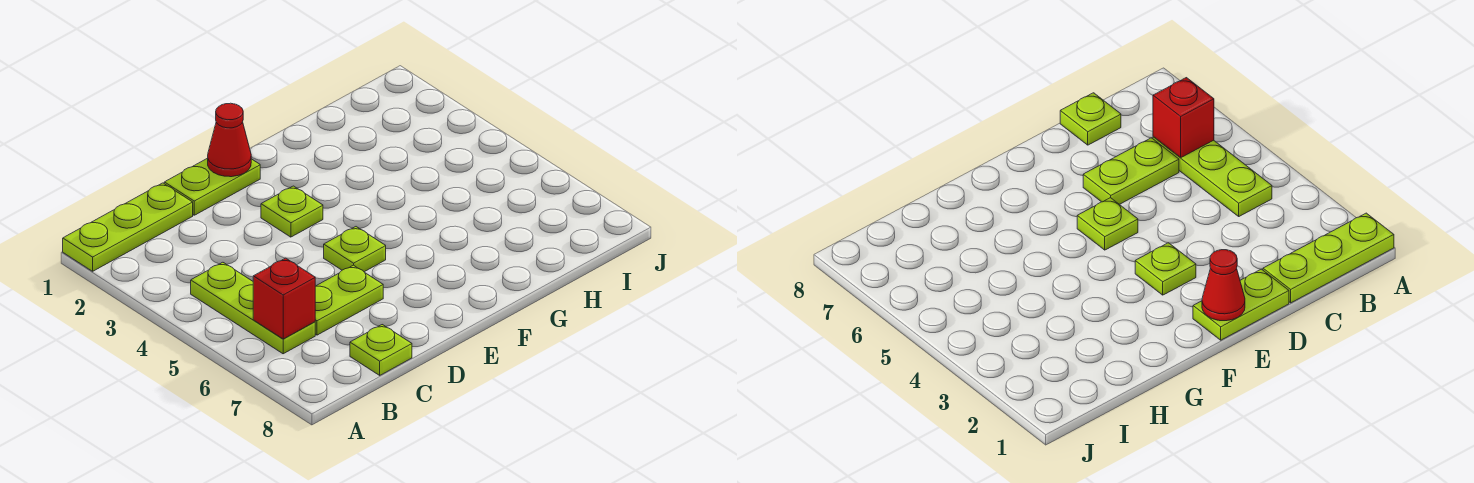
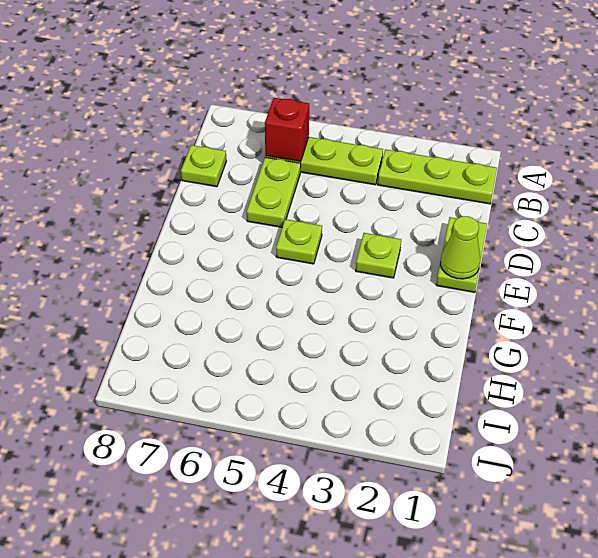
lime 1x3 plate [63,183,193,271] -> lime 1x3 plate turned to [378,149,497,204]
red 1x1 cone [208,103,251,177] -> lime 1x1 cone [441,216,480,279]

